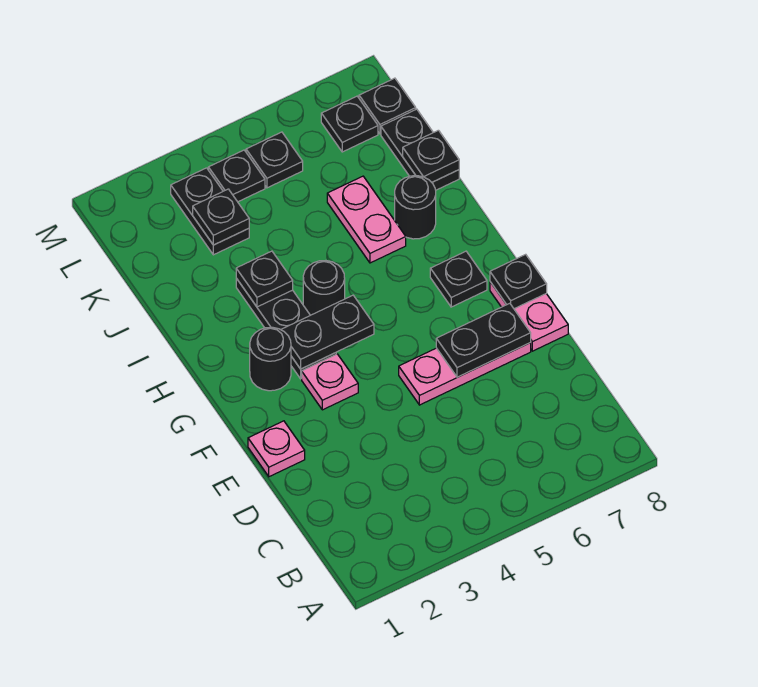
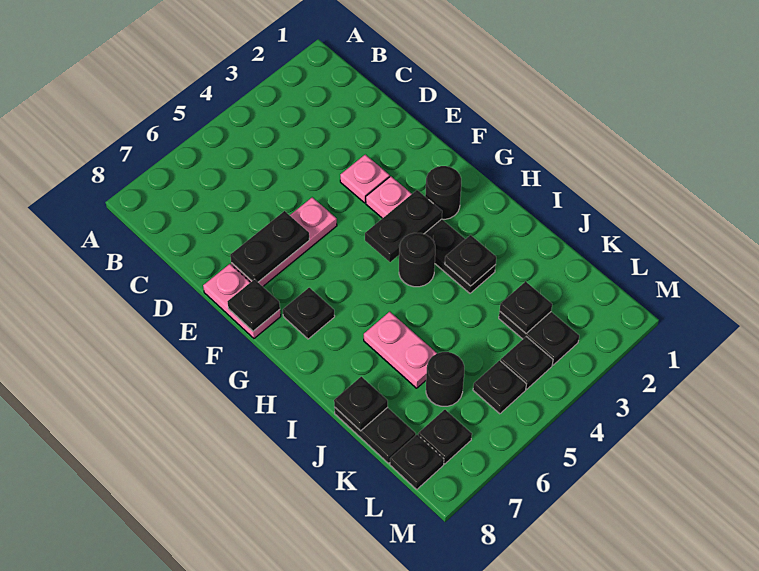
pink 1x1 plate [248,421,305,477] -> pink 1x1 plate moved to [340,155,390,203]
black 1x1 round brick [395,176,436,239] -> black 1x1 round brick moved to [426,352,464,406]

